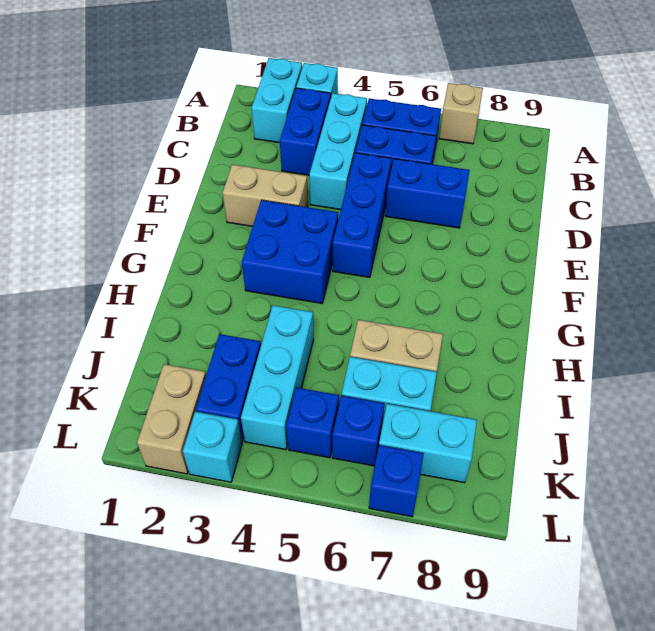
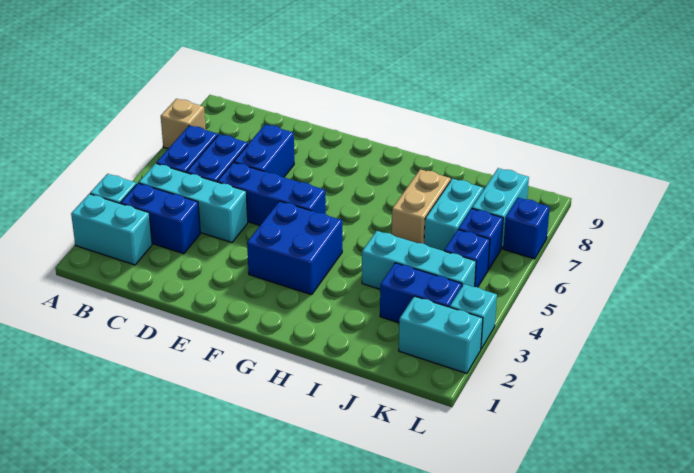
tan 1x2 brick [223,164,308,227] -> none
tan 1x2 brick [137,364,206,474] -> cyan 1x2 brick [399,296,483,373]

